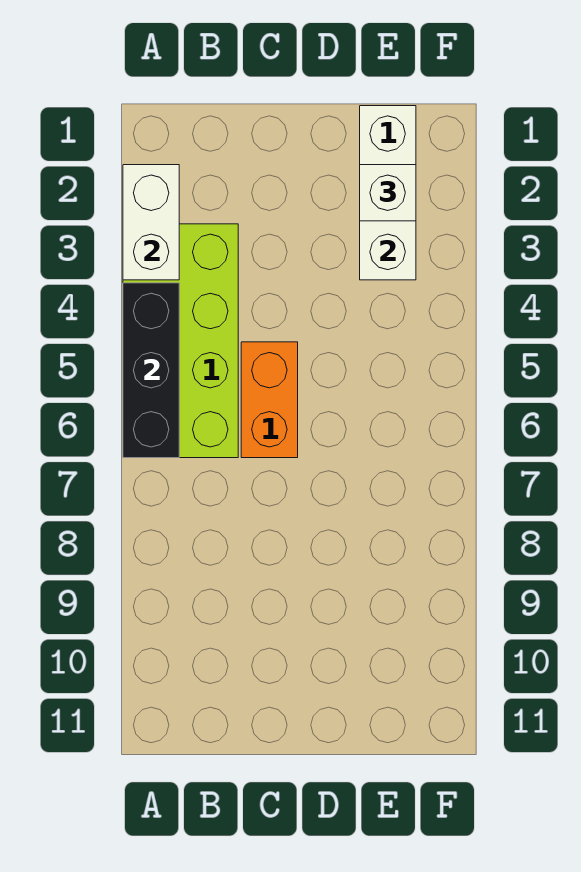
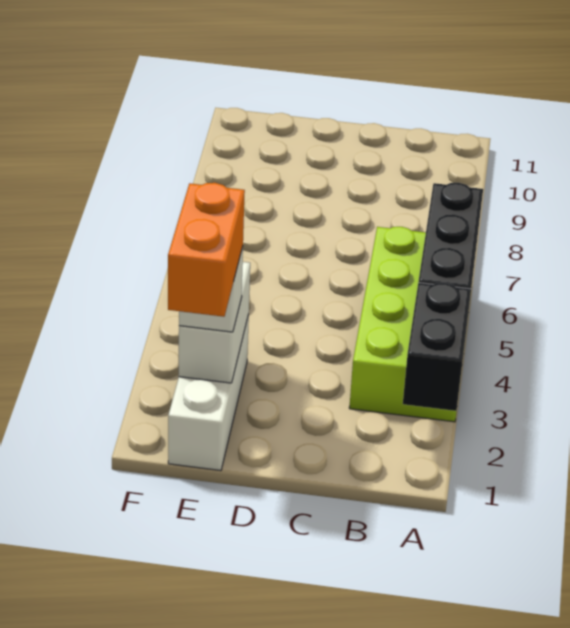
white 1x2 brick [123,165,179,280] -> black 1x2 brick [403,283,471,411]
orange 1x2 brick [241,342,298,458] -> orange 1x2 brick moved to [168,183,245,317]

